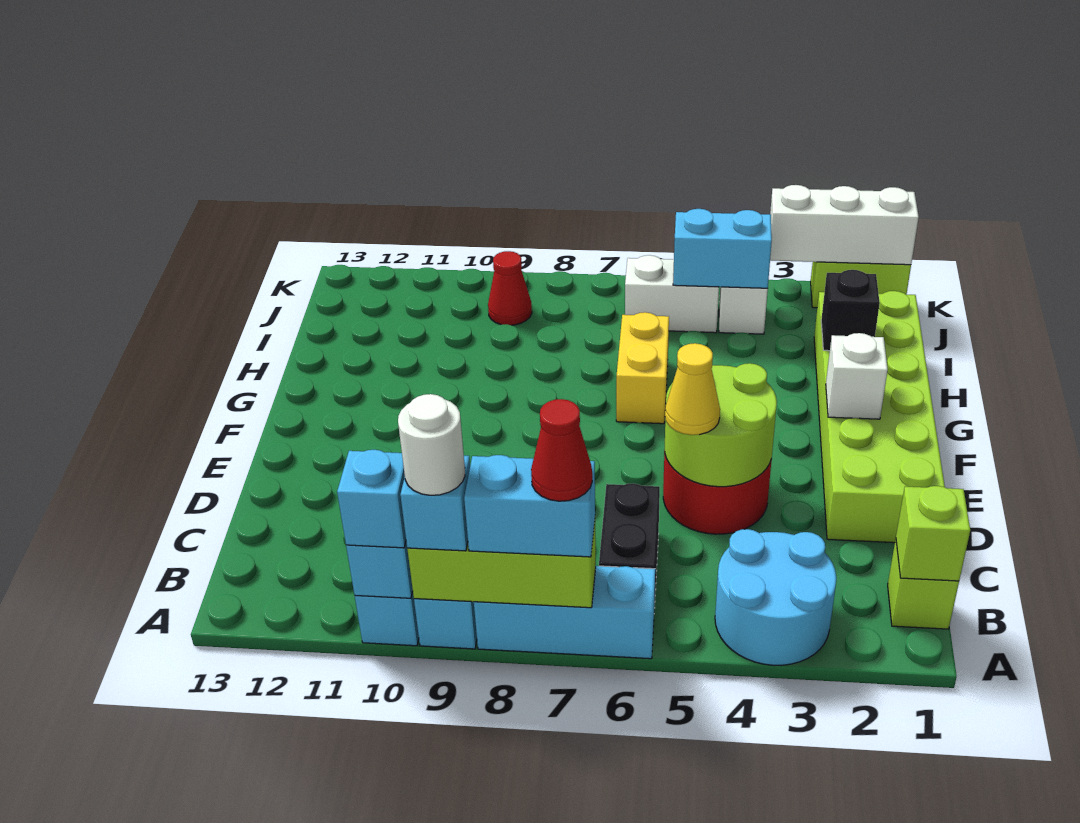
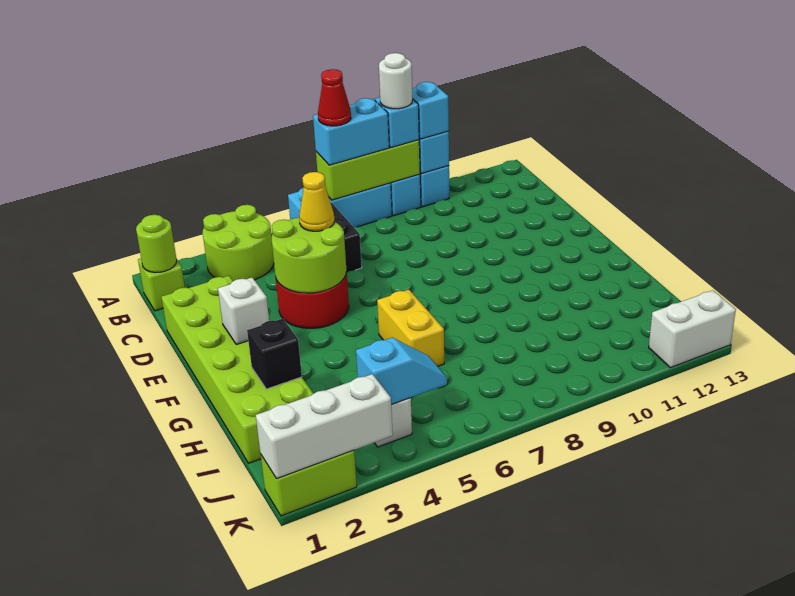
cyan 2x2 round brick [715,529,836,665] -> lime 2x2 round brick [203,205,274,281]
lime 1x1 brick [896,486,970,581] -> lime 1x1 round brick [136,215,177,273]
cyan 1x2 brick [673,209,772,288] -> cyan 1x2 slope [356,338,447,405]
white 1x2 brick [625,255,719,333] -> white 1x2 brick moved to [649,290,736,368]
red 1x1 cone [488,251,532,325] -> none

